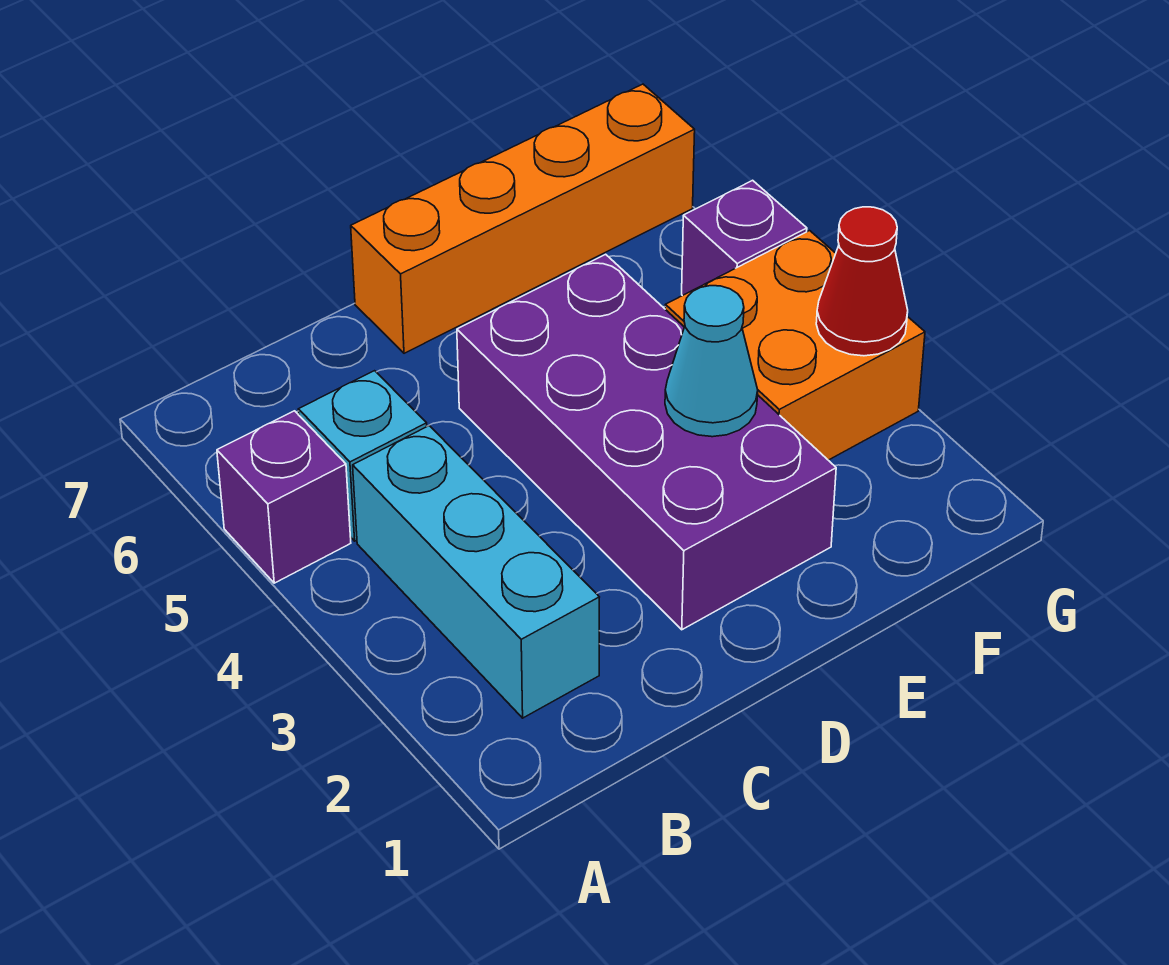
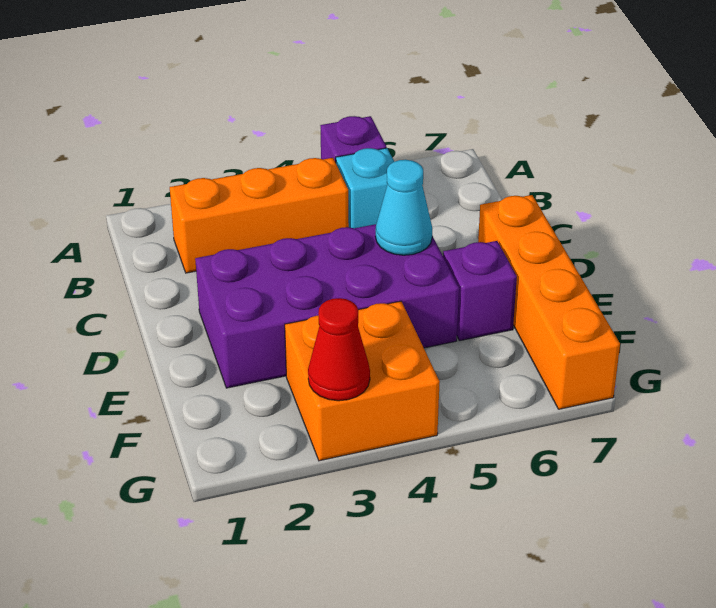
cyan 1x3 brick [353,426,599,718] -> orange 1x3 brick [170,158,349,273]
cyan 1x1 cone [665,286,758,437] -> cyan 1x1 cone moved to [376,160,432,255]
purple 1x1 brick [682,180,807,296] -> purple 1x1 brick moved to [443,241,517,341]

